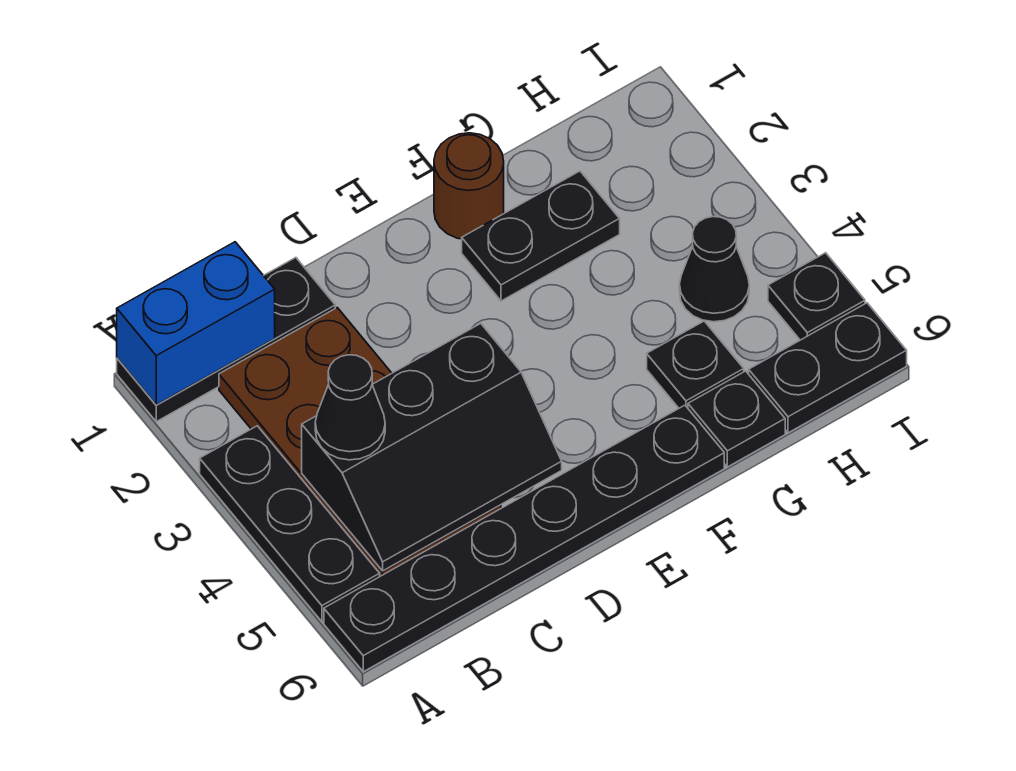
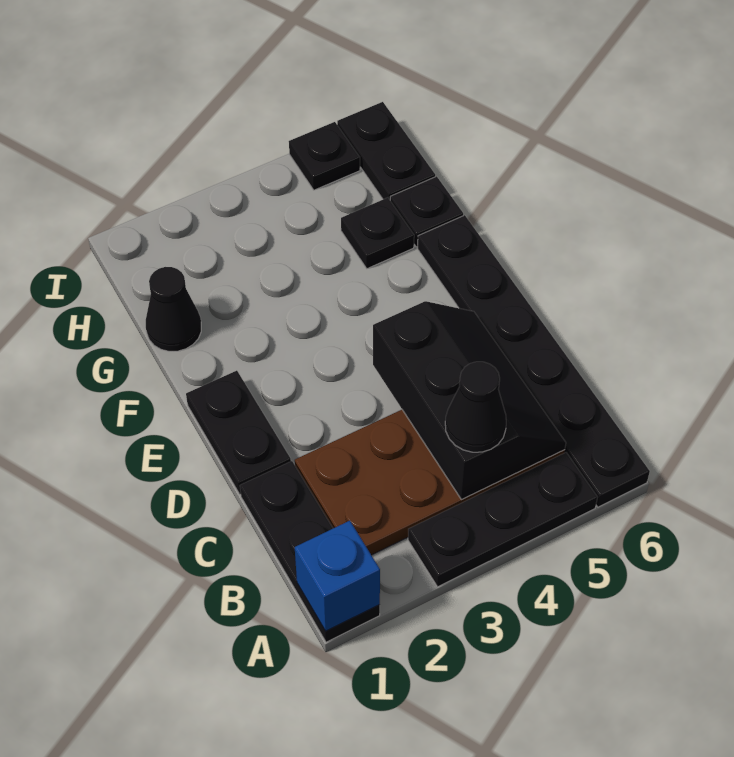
blue 1x2 brick [117,242,275,405] -> blue 1x1 brick [295,521,380,631]
brown 1x1 round brick [434,133,504,239] -> none
black 1x2 plate [462,171,620,301] -> black 1x2 plate moved to [186,371,291,494]
black 1x1 cone [679,217,749,322] -> black 1x1 cone moved to [146,267,201,351]

